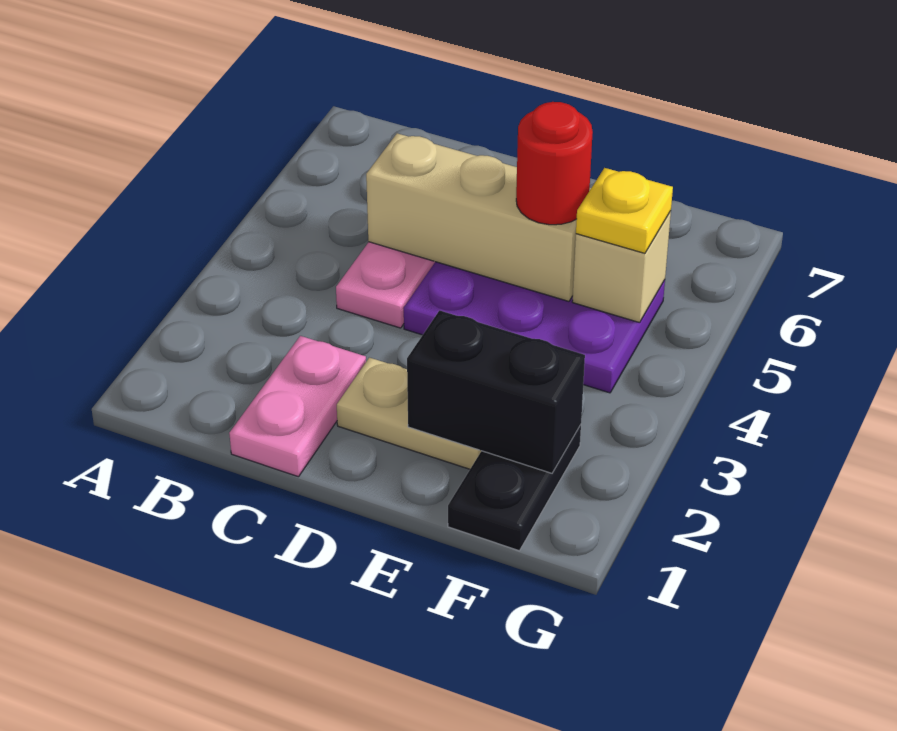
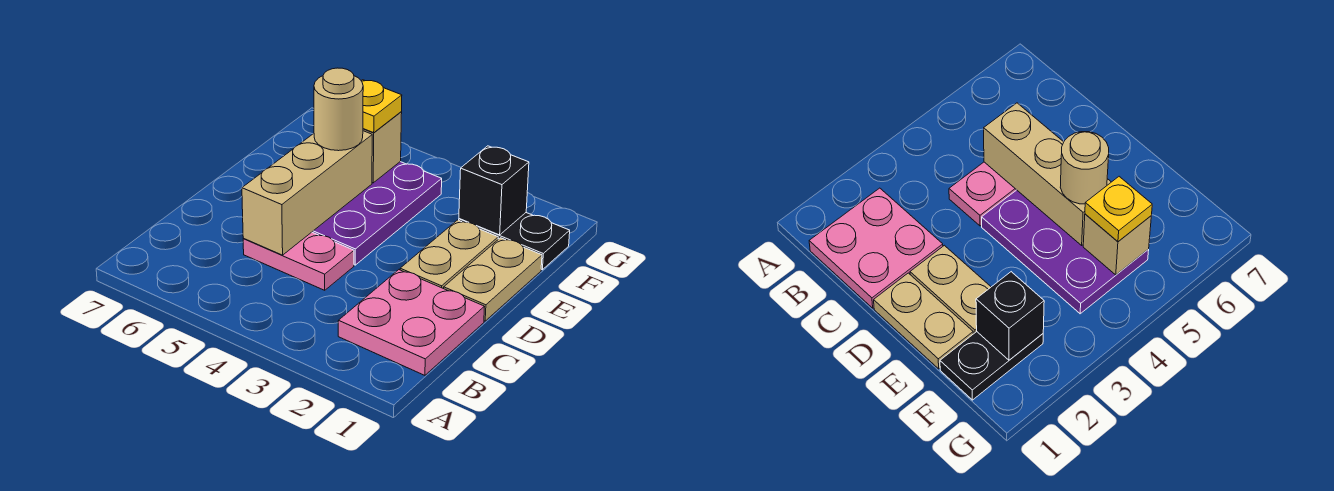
pink 1x2 plate [229,336,366,477] -> pink 2x2 plate [338,270,484,375]
none -> tan 1x2 plate [444,238,542,321]
black 1x2 brick [407,310,585,473] -> black 1x1 brick [459,146,529,235]
red 1x1 round brick [516,102,593,225] -> tan 1x1 round brick [314,68,363,151]

